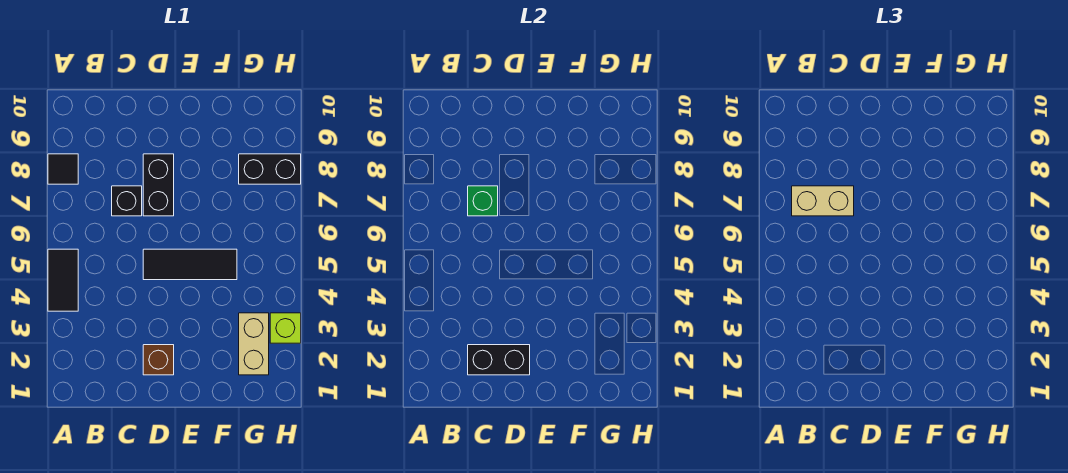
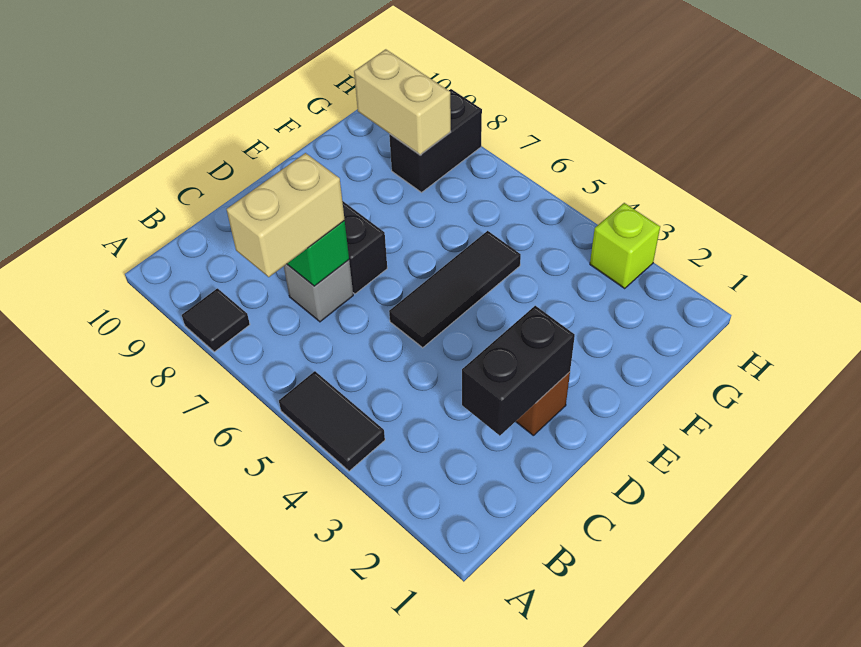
black 1x1 brick [112,186,142,216] -> grey 1x1 brick [284,260,353,322]
tan 1x2 brick [239,313,269,375] -> tan 1x2 brick moved to [354,49,451,155]

